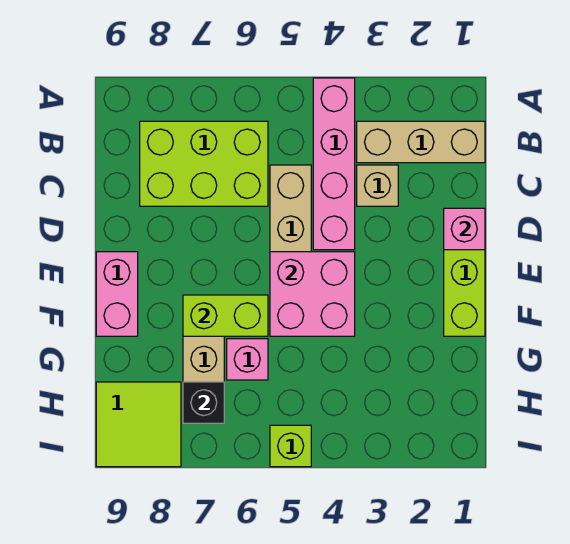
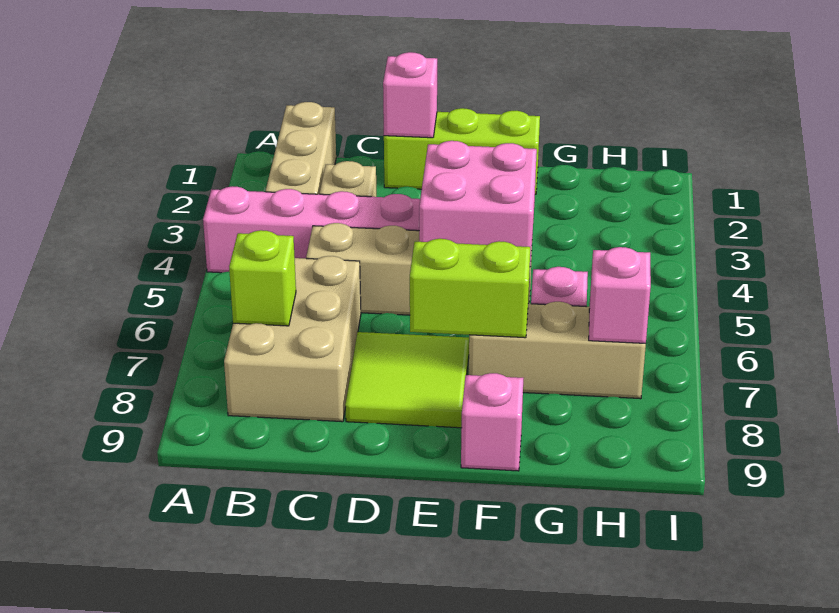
lime 2x3 brick [140,121,268,206] -> tan 2x3 brick [224,256,361,422]
pink 1x2 brick [96,252,138,336] -> pink 1x1 brick [461,373,523,471]
lime 1x2 brick [183,295,268,336] -> lime 1x2 brick turned to [410,239,530,338]
black 1x1 brick [183,382,224,423] -> pink 1x1 brick [589,247,651,343]
lime 2x2 tile [96,382,181,467] -> lime 2x2 tile moved to [345,332,469,428]
lime 1x1 brick [270,425,311,467] -> lime 1x1 brick moved to [229,230,296,326]

